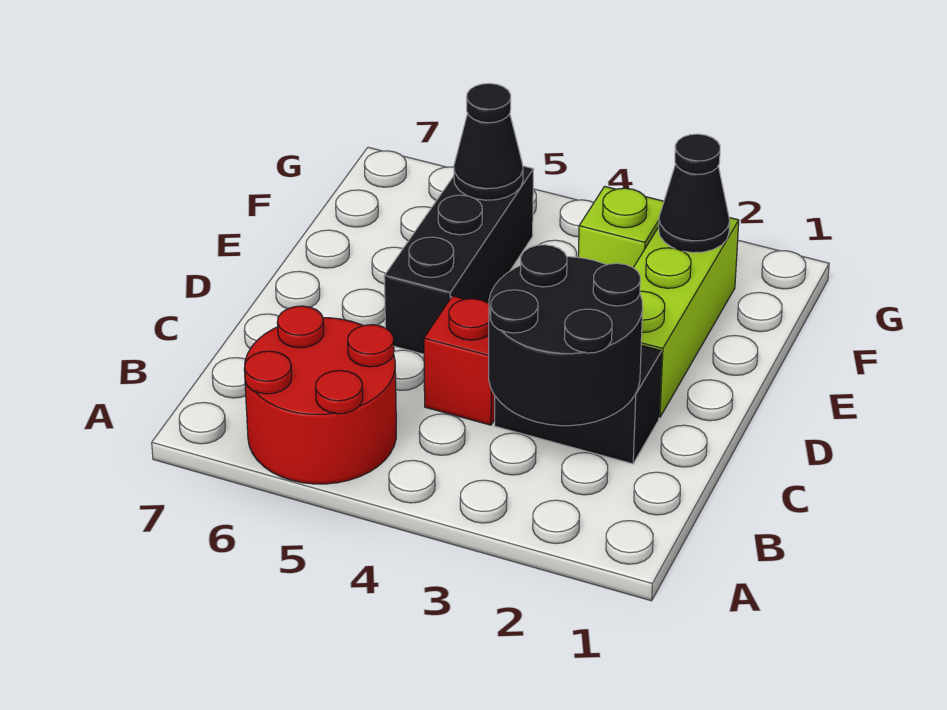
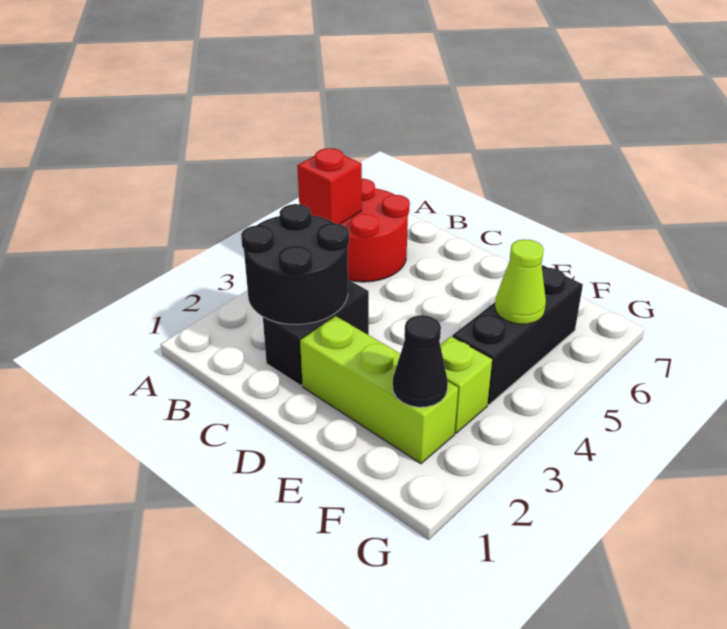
red 1x1 brick [424,296,495,425] -> red 1x1 brick moved to [297,148,362,224]
black 1x3 brick [384,166,534,354] -> black 1x3 brick turned to [452,265,583,405]
black 1x1 cone [454,83,523,200] -> lime 1x1 cone [495,239,546,324]

